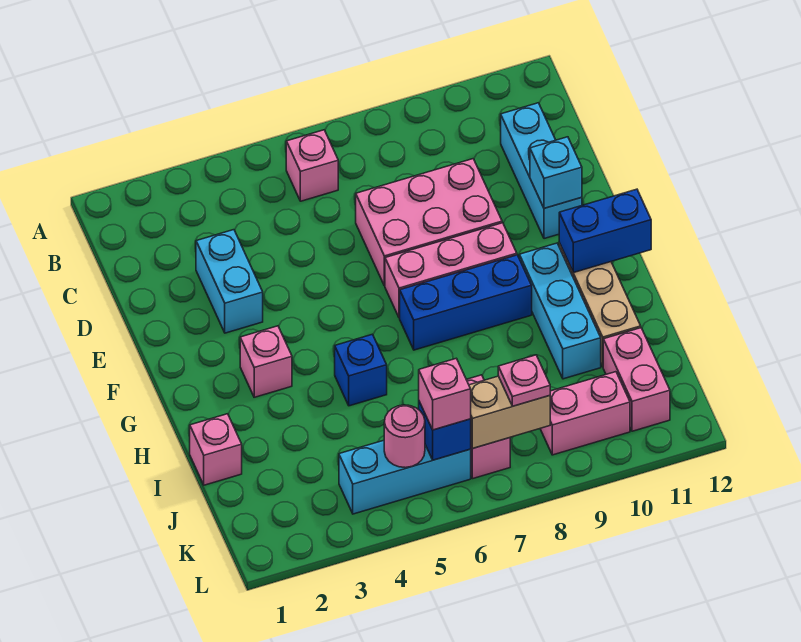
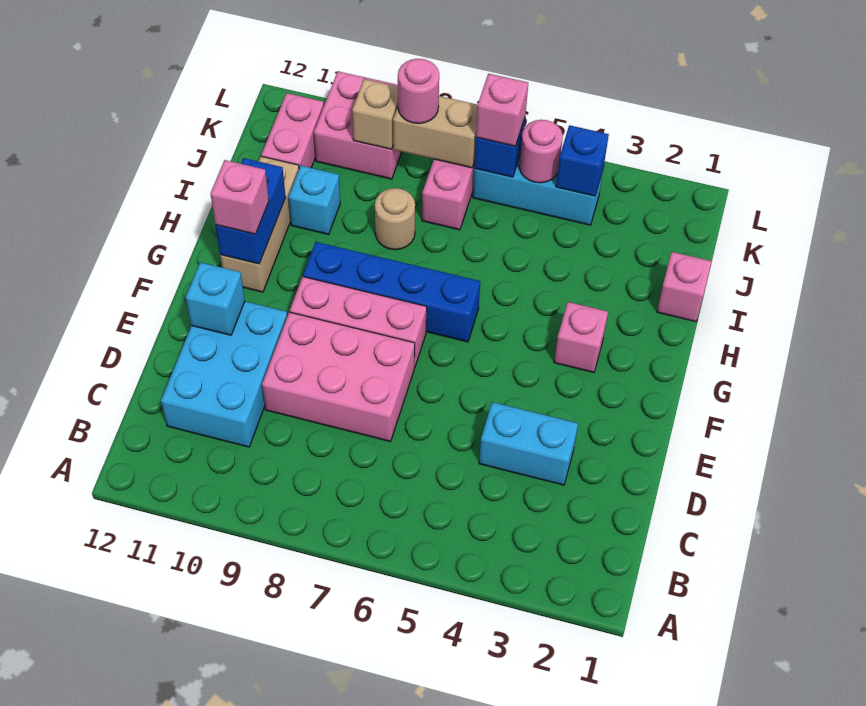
pink 1x1 brick [286,130,338,201] -> pink 1x1 brick moved to [210,160,269,234]
cyan 1x3 brick [501,103,582,239] -> cyan 2x3 brick [161,301,287,447]
cyan 1x2 brick [196,230,263,333] -> cyan 1x2 brick turned to [479,402,578,485]
blue 1x3 brick [400,255,532,350] -> blue 1x4 brick [303,242,480,342]
cyan 1x3 brick [519,243,601,379] -> cyan 1x1 brick [288,166,340,234]
blue 1x2 brick [559,189,651,273] -> blue 1x2 brick turned to [215,158,286,264]
blue 1x1 brick [335,334,387,406] -> blue 1x1 brick moved to [556,125,609,196]
none -> tan 1x1 round brick [375,188,415,250]
pink 1x1 plate [498,355,550,406] -> pink 1x1 round brick [398,59,439,123]
pink 1x2 brick [540,372,630,455] -> pink 2x2 brick [314,71,402,179]
none -> tan 1x1 brick [352,79,398,149]

